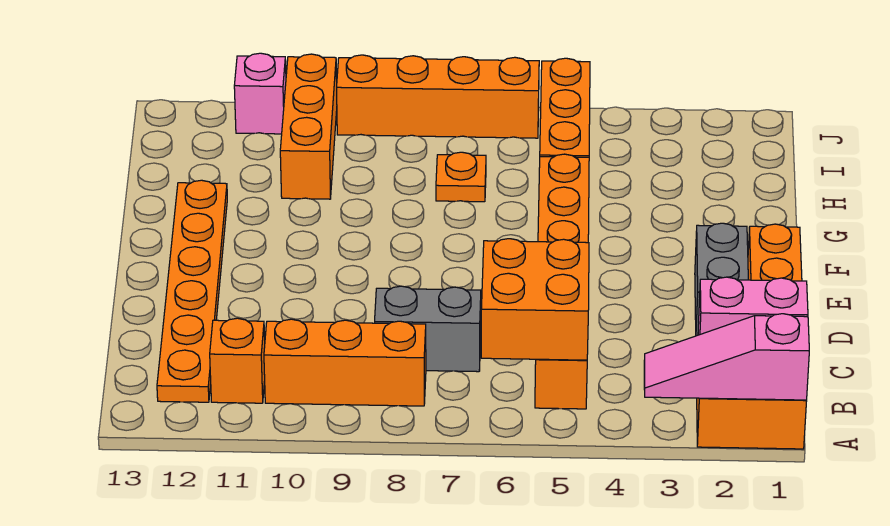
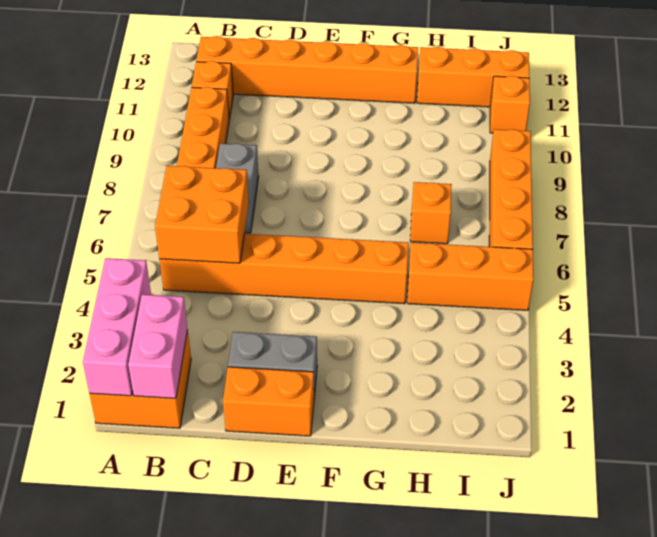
pink 1x3 slope [644,314,809,400] -> pink 1x3 brick [83,258,151,396]
orange 1x6 plate [157,180,227,402] -> orange 1x6 brick [196,36,418,103]
orange 1x1 plate [436,152,486,202] -> orange 1x1 brick [410,182,452,244]
orange 1x3 brick [280,54,337,199] -> orange 1x3 brick moved to [417,47,529,107]
pink 1x1 brick [234,53,286,134] -> orange 1x1 brick [490,76,530,133]

